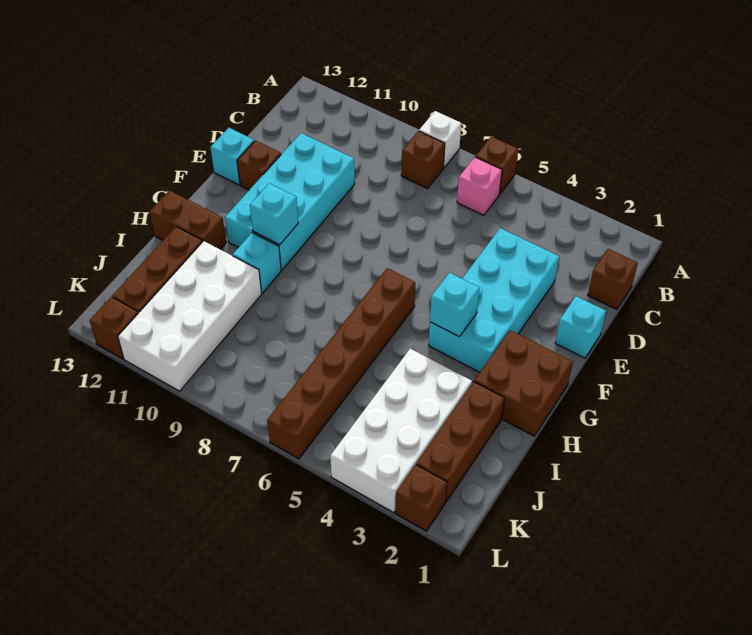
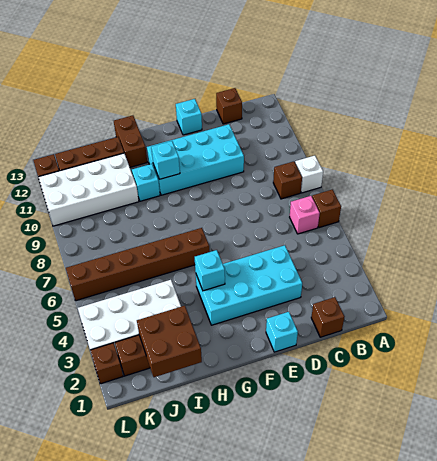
brown 1x1 brick [237,141,281,190] -> brown 1x1 brick moved to [216,88,242,124]
brown 2x2 brick [474,330,573,436] -> brown 2x2 brick moved to [137,306,202,377]

